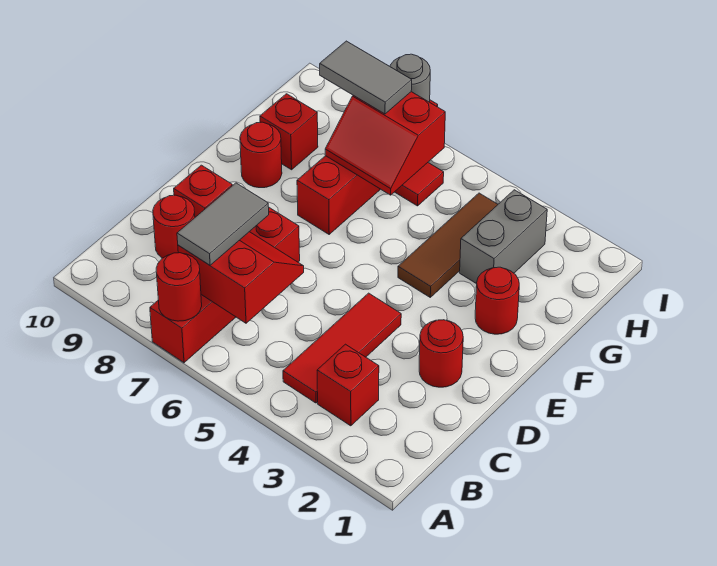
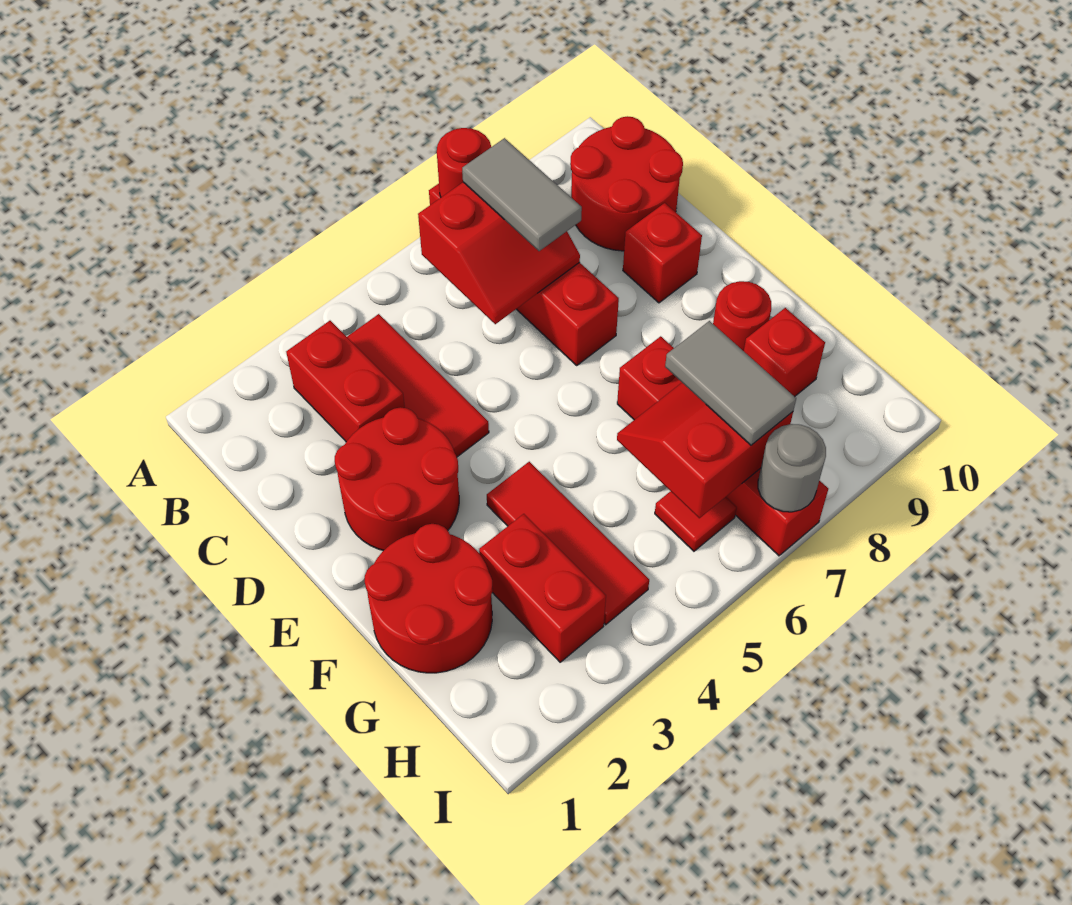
red 1x1 brick [317,344,379,426] -> red 1x2 brick [286,321,405,442]
red 1x1 round brick [153,195,195,258] -> red 2x2 round brick [570,116,683,251]
red 1x1 round brick [419,320,463,387] -> red 2x2 round brick [335,407,459,551]
red 1x1 round brick [475,267,519,334] -> red 2x2 round brick [365,524,493,673]
brown 1x3 tile [398,193,498,297] -> red 1x3 tile [487,462,649,625]
grey 1x2 brick [460,190,547,284] -> red 1x2 brick [479,514,606,662]
grey 1x2 tile [320,41,412,114] -> grey 1x2 tile turned to [665,321,796,445]

